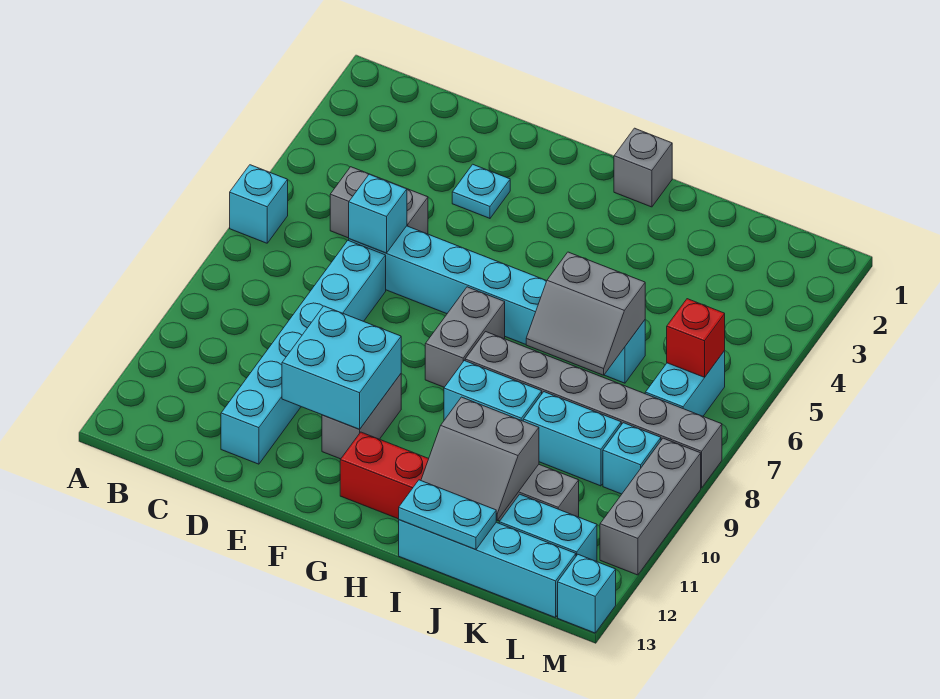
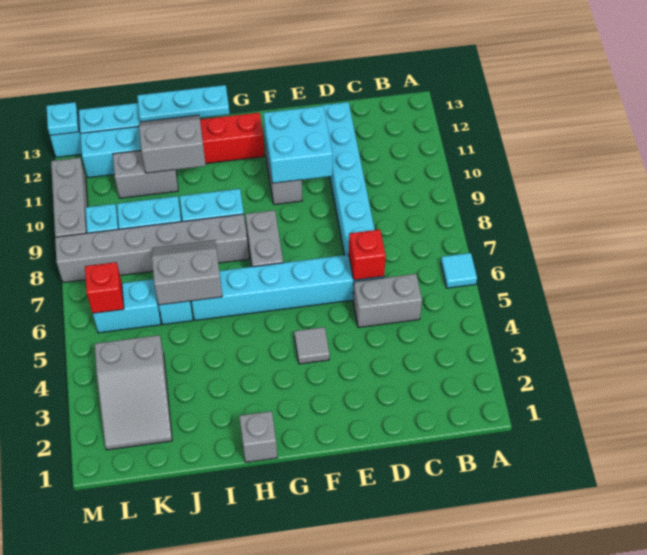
cyan 1x1 brick [230,165,288,243] -> cyan 1x1 tile [441,253,477,288]
cyan 1x1 brick [349,174,407,253] -> red 1x1 brick [348,229,386,280]
cyan 1x1 plate [452,164,510,218] -> cyan 1x1 plate moved to [47,102,79,135]
none -> grey 1x1 tile [294,327,330,364]
cyan 1x2 plate [399,480,496,550] -> cyan 1x3 plate [137,85,230,122]
none -> grey 2x3 slope [95,335,172,450]
cyan 1x2 brick [645,351,725,416] -> cyan 1x2 brick turned to [93,279,161,333]

